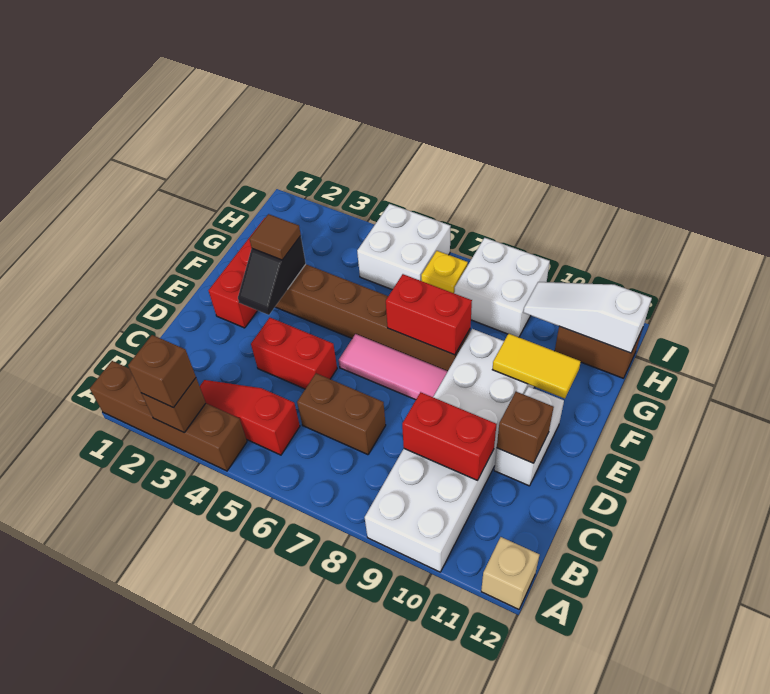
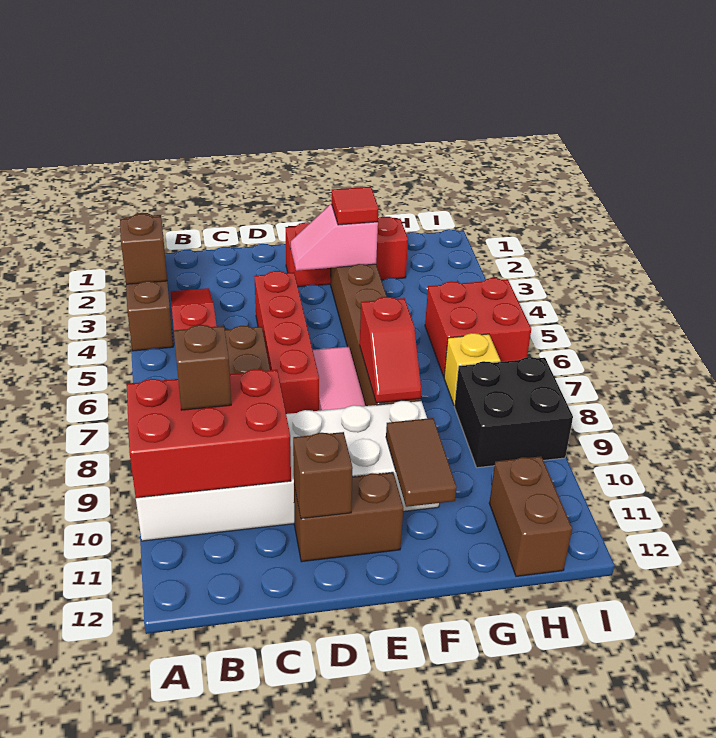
brown 1x1 brick [128,335,196,407] -> brown 1x1 brick moved to [174,325,231,410]
tan 1x1 brick [481,537,539,609] -> none
red 1x2 brick [402,392,496,480] -> red 2x3 brick [127,369,291,498]
red 1x2 brick [251,318,337,389] -> red 1x4 brick [254,271,319,414]
white 1x2 brick [494,386,564,486] -> brown 1x2 brick [294,472,403,562]
black 1x2 slope [238,236,306,315] -> pink 1x2 slope [291,204,378,271]
brown 1x1 tile [250,214,301,260] -> red 1x1 tile [332,187,379,225]
red 1x2 brick [386,274,472,355] -> red 1x2 slope [360,297,421,403]
yellow 1x2 tile [492,334,581,399] -> brown 1x2 tile [386,418,457,507]
white 2x2 brick [357,204,451,290] -> red 2x2 brick [425,278,531,377]
white 2x2 brick [454,238,550,337] -> black 2x2 brick [454,357,573,468]
white 1x3 slope [524,282,652,353] -> none

